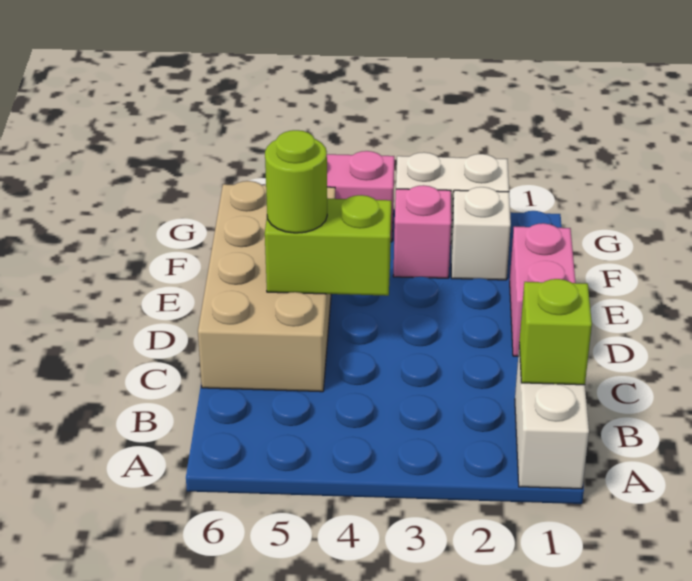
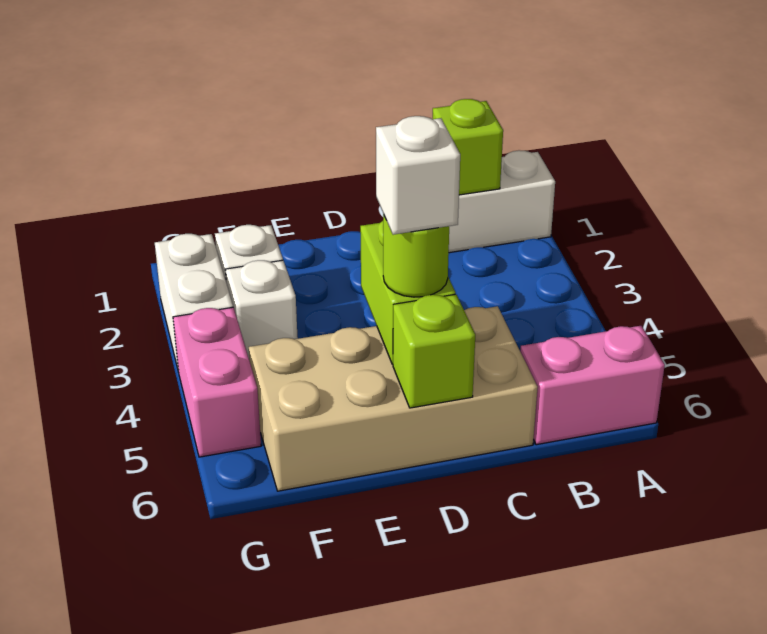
pink 1x2 brick [510,223,576,356] -> pink 1x2 brick moved to [520,326,665,445]
none -> white 1x1 brick [376,116,460,235]
none -> lime 1x1 brick [393,294,475,408]
pink 1x1 brick [393,185,451,278] -> white 1x1 brick [225,260,298,358]

